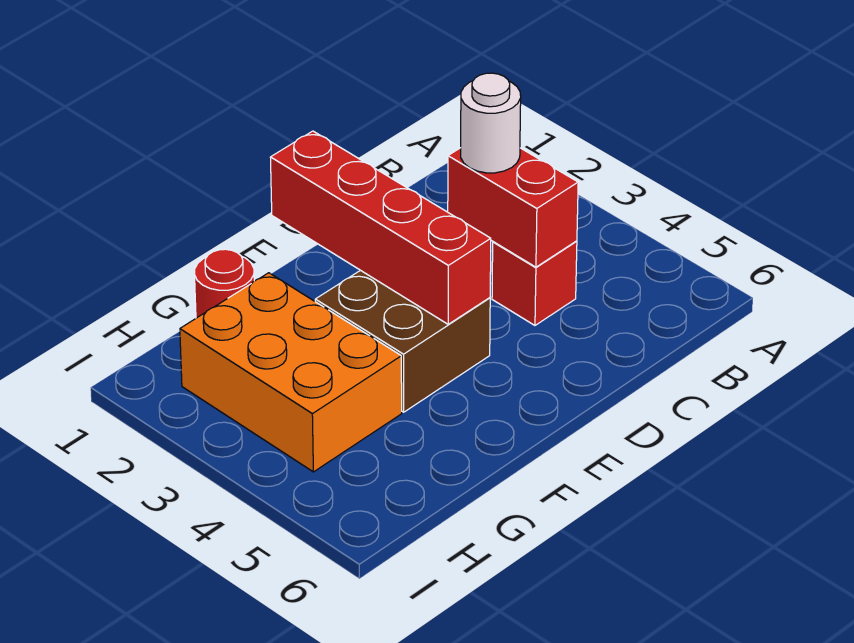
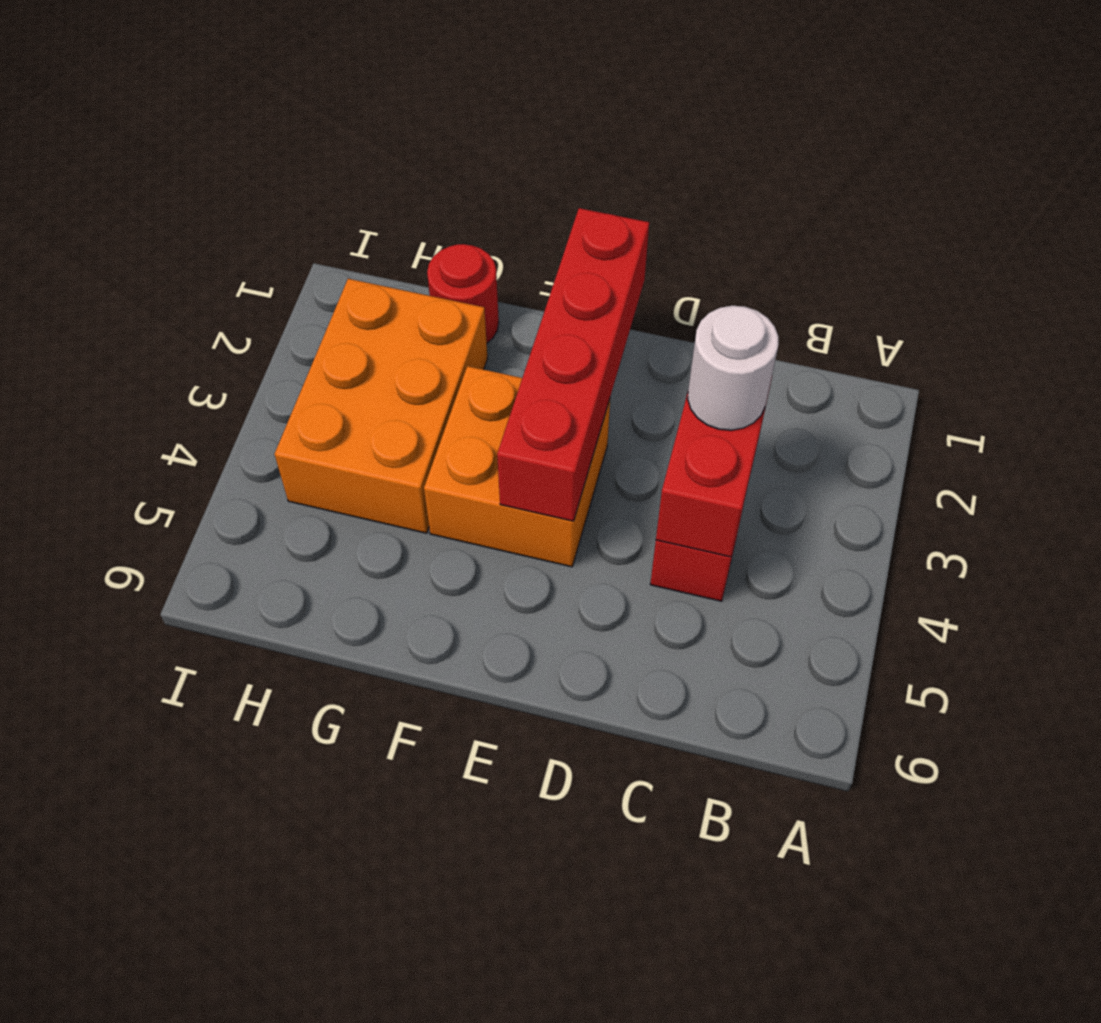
brown 2x2 brick [315,270,490,412] -> orange 2x2 brick [424,366,610,567]

